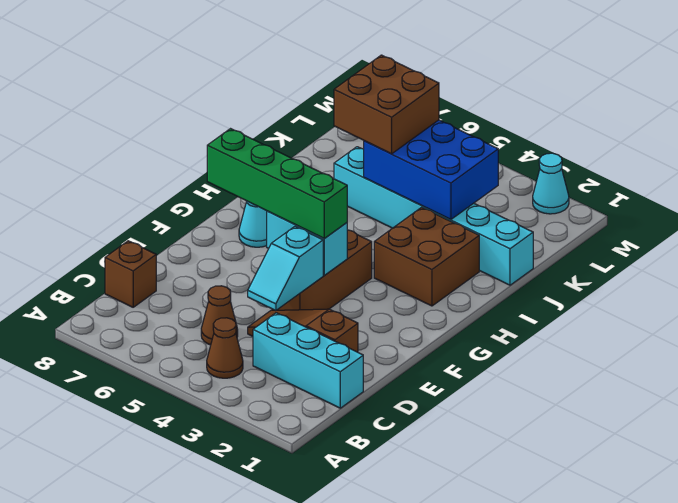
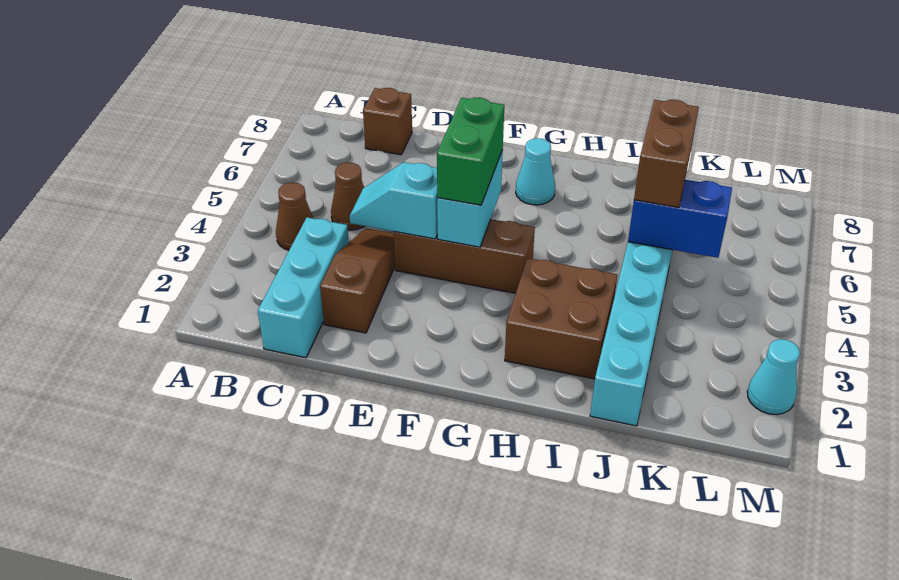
green 1x4 brick [207,129,347,239] -> green 1x2 brick [437,98,504,205]
blue 2x3 brick [364,120,498,220] -> blue 1x2 brick [628,180,732,258]
brown 2x2 brick [334,55,439,154] -> brown 1x2 brick [634,100,699,208]

